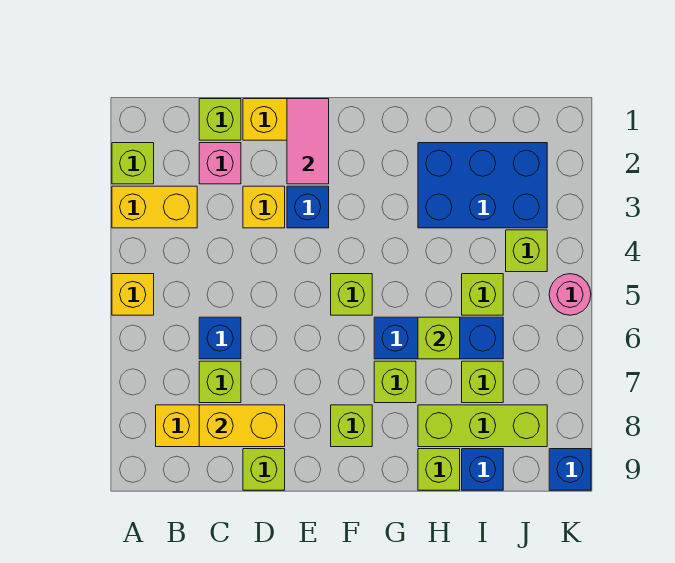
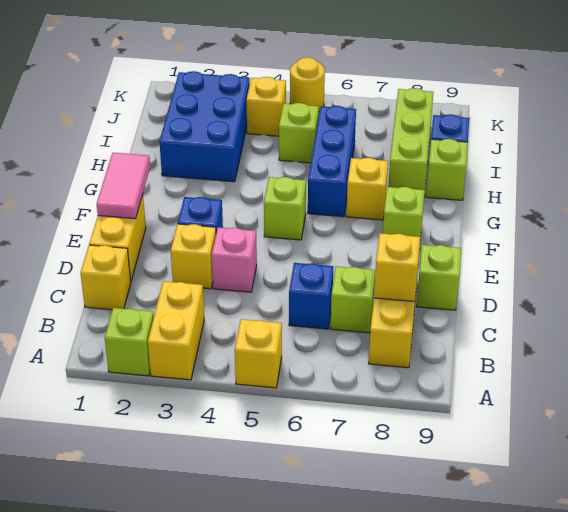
lime 1x1 brick [199,99,241,140] -> yellow 1x1 brick [80,245,131,310]
pink 1x1 brick [199,143,241,184] -> pink 1x1 brick moved to [212,227,257,292]
yellow 1x2 brick [199,405,285,447] -> yellow 1x1 brick [374,233,420,302]
pink 1x2 tile [287,99,329,184] -> pink 1x2 tile turned to [97,153,150,219]
lime 1x1 brick [374,361,416,403] -> yellow 1x1 brick [346,158,388,220]
lime 1x1 brick [418,317,460,359] -> none
lime 1x1 brick [462,361,503,403] -> none
lime 1x1 brick [506,230,547,272] -> yellow 1x1 brick [246,77,286,136]
pink 1x1 round brick [549,274,591,315] -> yellow 1x1 round brick [290,57,325,112]
blue 1x1 brick [549,449,591,490] -> none

